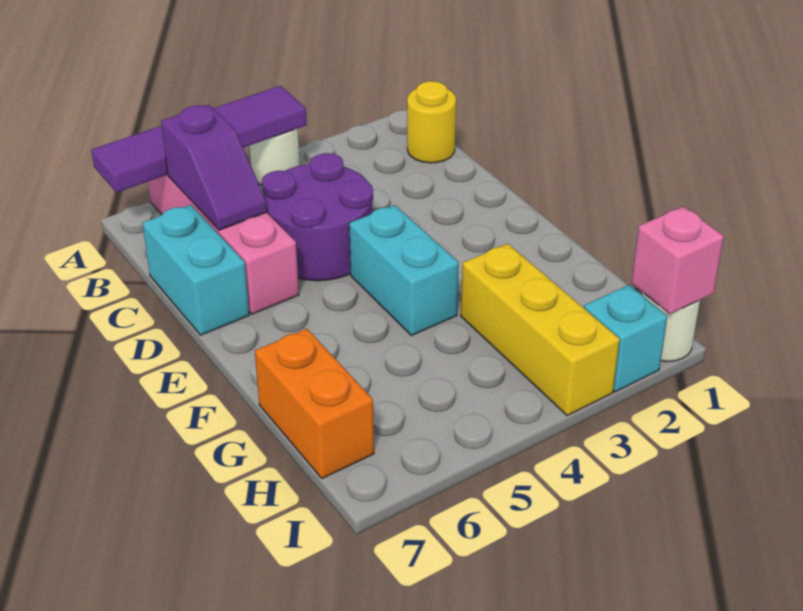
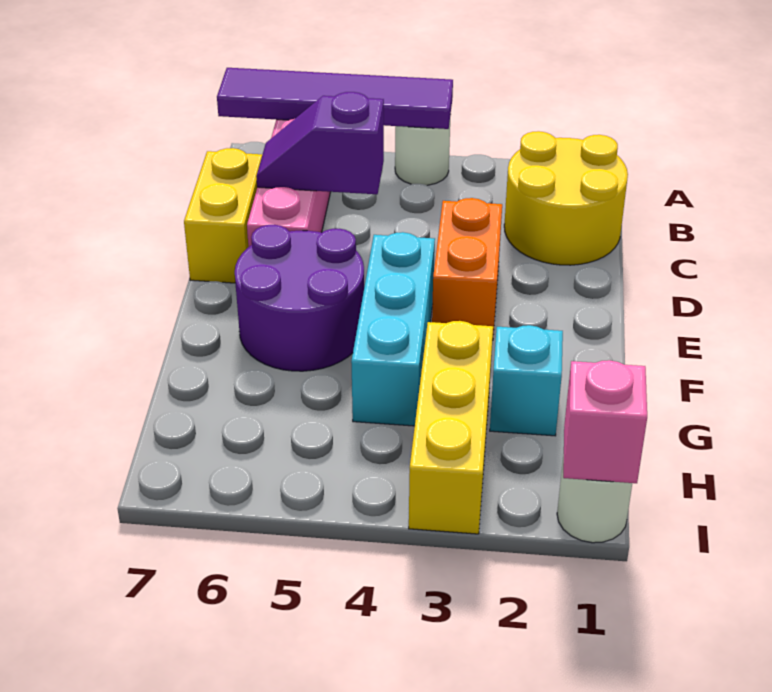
yellow 1x1 round brick [407,81,456,163] -> yellow 2x2 round brick [504,131,628,265]
purple 1x2 slope [161,105,267,230] -> purple 1x2 slope turned to [256,92,384,194]
purple 2x2 round brick [262,153,373,281] -> purple 2x2 round brick moved to [235,225,364,371]
cyan 1x2 brick [142,205,249,335] -> yellow 1x2 brick [184,148,262,283]
cyan 1x2 brick [349,205,459,336] -> cyan 1x3 brick [351,232,435,426]
orange 1x2 brick [255,329,374,478] -> orange 1x2 brick moved to [432,198,502,341]
cyan 1x1 brick [584,285,667,392] -> cyan 1x1 brick moved to [490,325,563,436]

